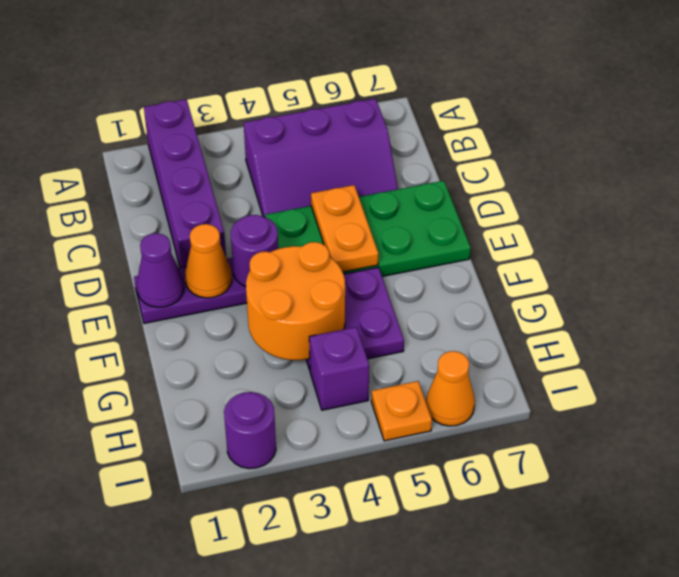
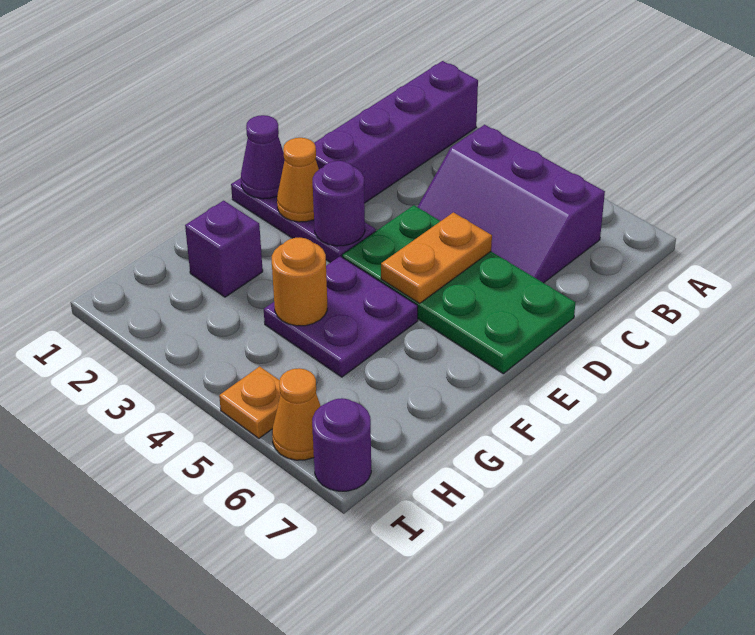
orange 2x2 round brick [246,242,345,360] -> orange 1x1 round brick [272,237,327,326]
purple 1x1 brick [309,327,369,410] -> purple 1x1 brick moved to [185,201,263,297]
purple 1x1 round brick [224,392,276,469] -> purple 1x1 round brick moved to [312,398,371,491]

